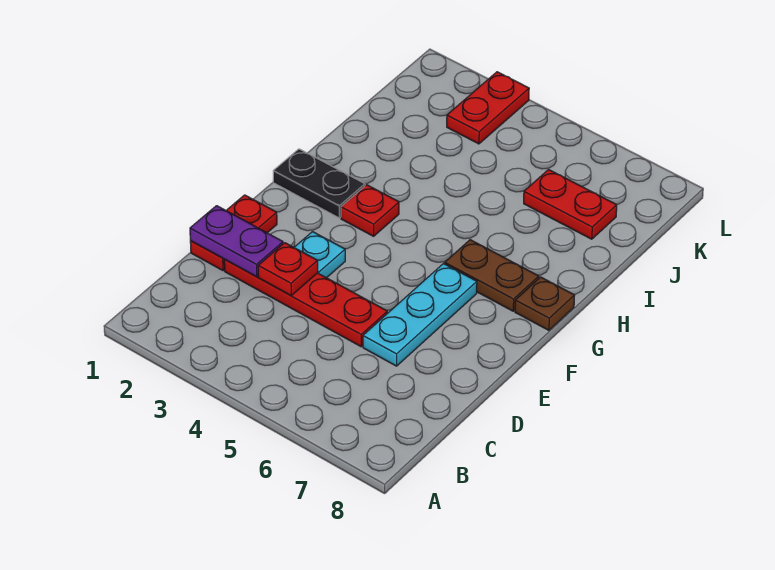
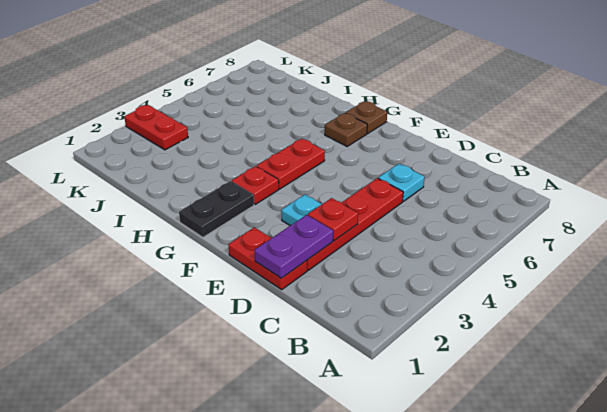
cyan 1x3 plate [363,264,477,366] -> cyan 1x1 plate [378,164,425,201]
brown 1x2 plate [445,240,539,311] -> brown 1x1 plate [325,113,367,146]
red 1x2 plate [524,170,617,239] -> red 1x2 plate moved to [257,139,325,189]

